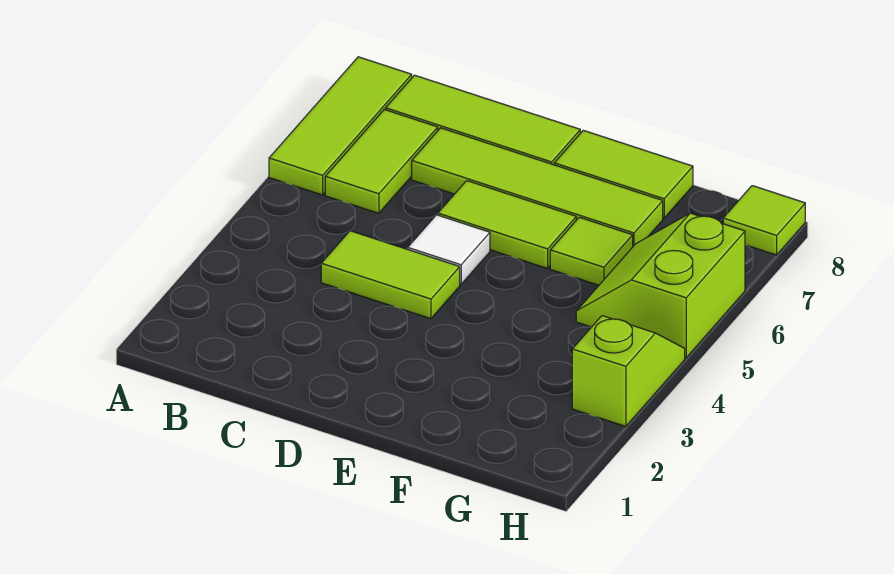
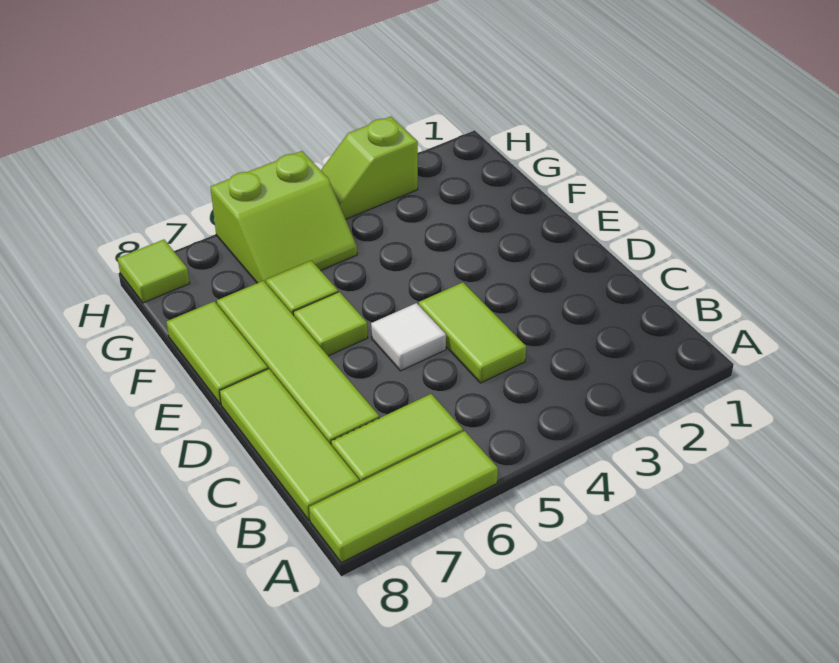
lime 1x2 tile [438,181,576,268] -> lime 1x1 tile [293,292,368,356]

